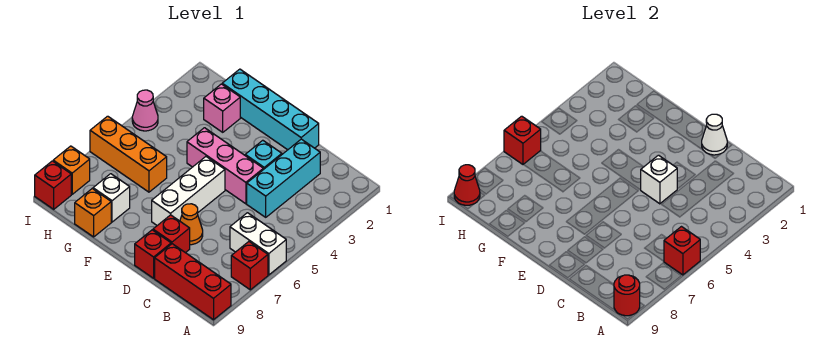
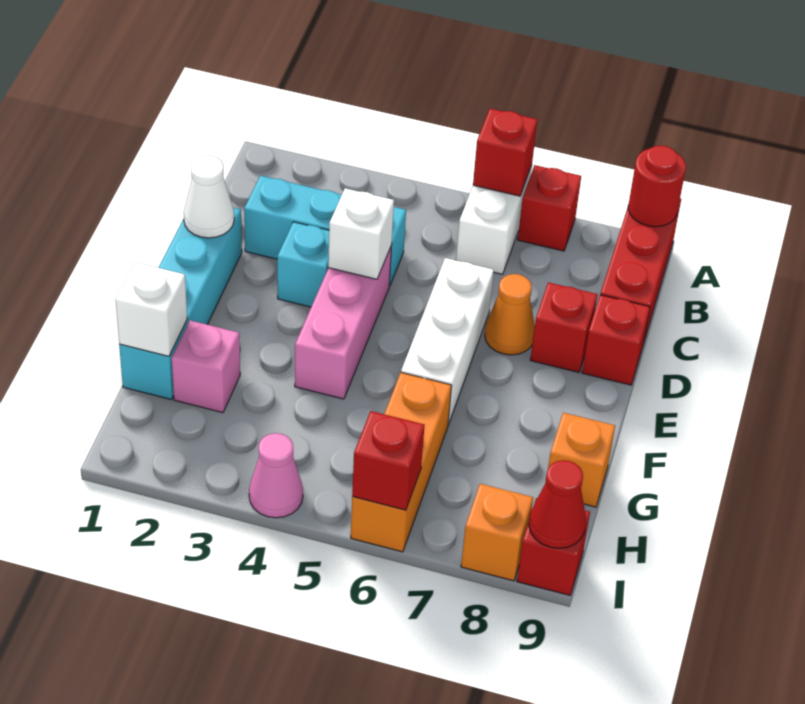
white 1x3 brick [152,157,225,225] -> white 1x3 brick turned to [401,258,494,425]
white 1x1 brick [93,174,130,222] -> white 1x1 brick moved to [115,262,187,356]

